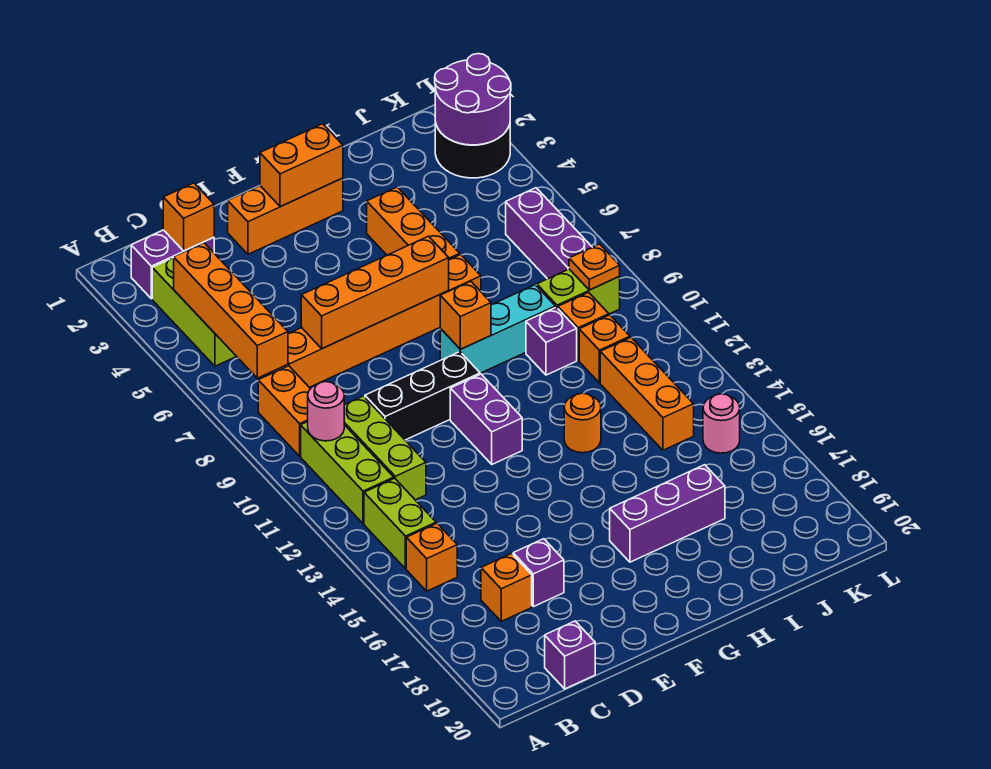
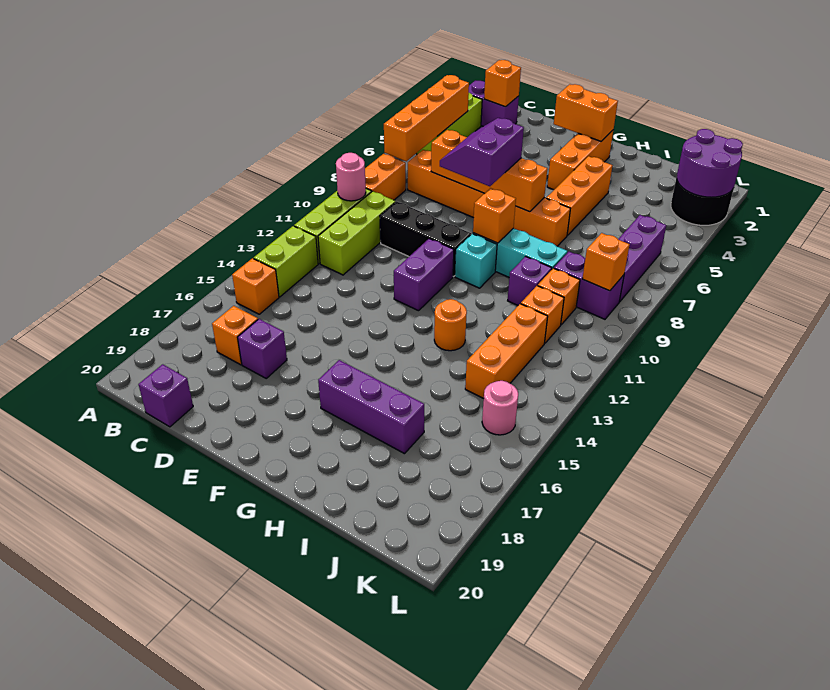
orange 1x3 brick [228,178,343,254] -> orange 1x3 brick turned to [547,130,613,190]
none -> purple 2x2 slope [440,118,524,186]
none -> cyan 1x1 brick [455,234,497,288]
lime 1x2 brick [537,269,620,314] -> purple 1x2 brick [554,252,624,319]
orange 1x1 plate [569,244,620,290] -> orange 1x1 brick [582,233,630,291]

